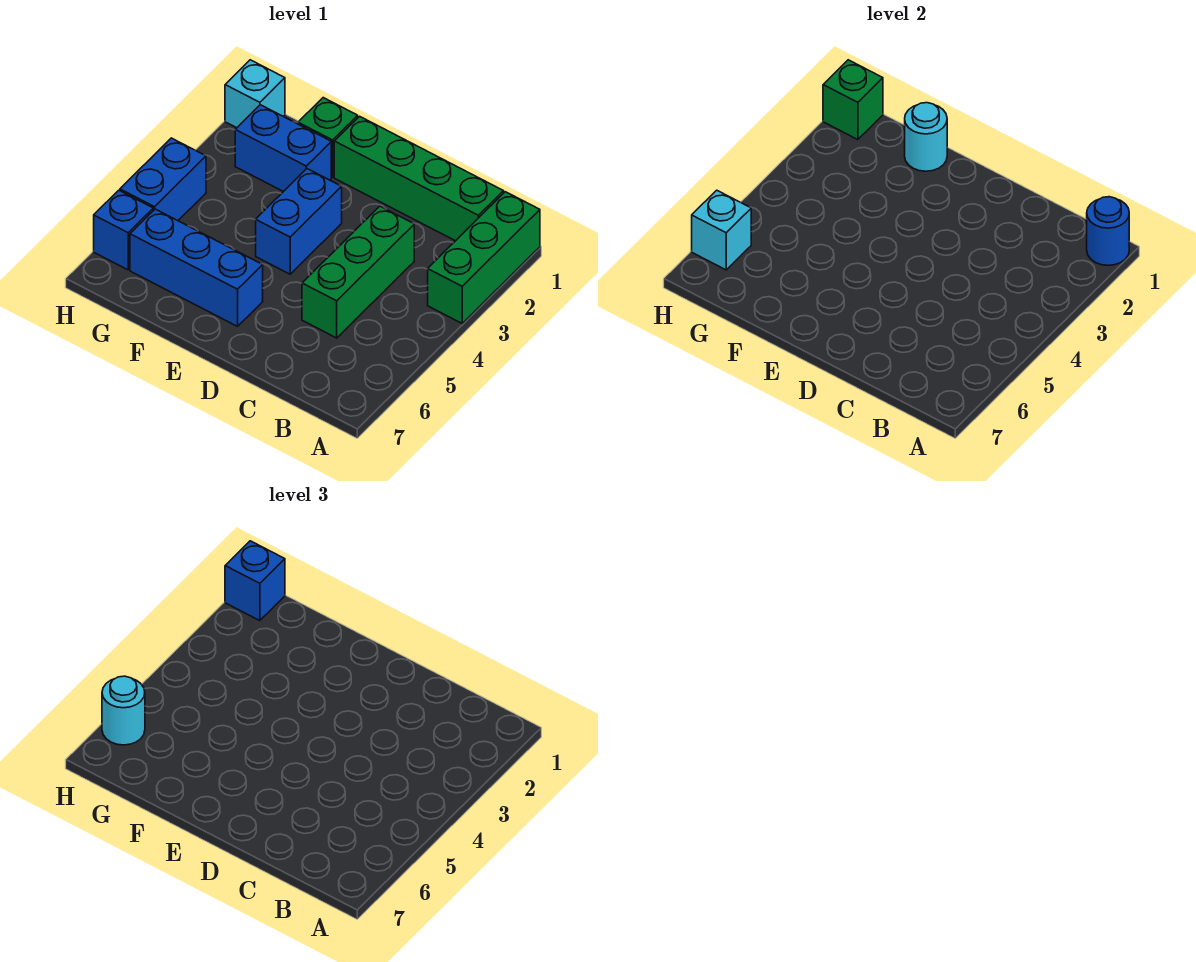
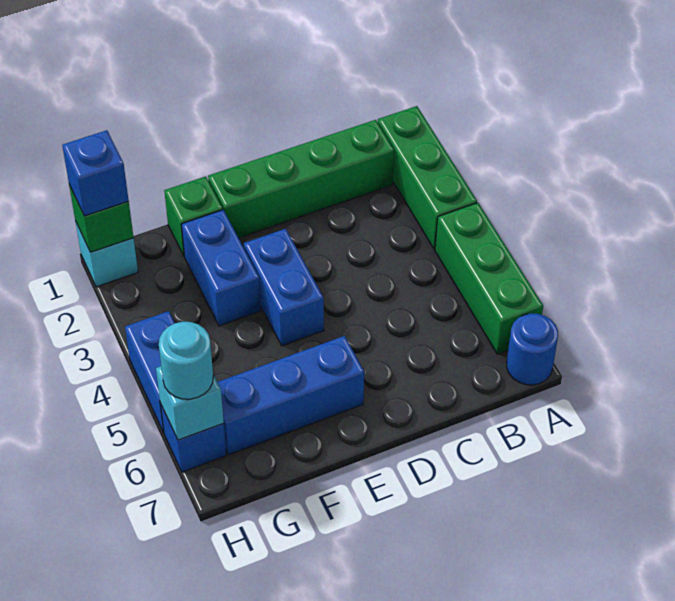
blue 1x1 round brick [1087,197,1129,265] -> blue 1x1 round brick moved to [507,313,558,385]
green 1x3 brick [302,206,414,338] -> green 1x3 brick moved to [435,203,543,354]
cyan 1x1 round brick [905,103,947,171] -> none
blue 1x2 brick [235,105,331,192] -> blue 1x2 brick turned to [182,210,261,326]

